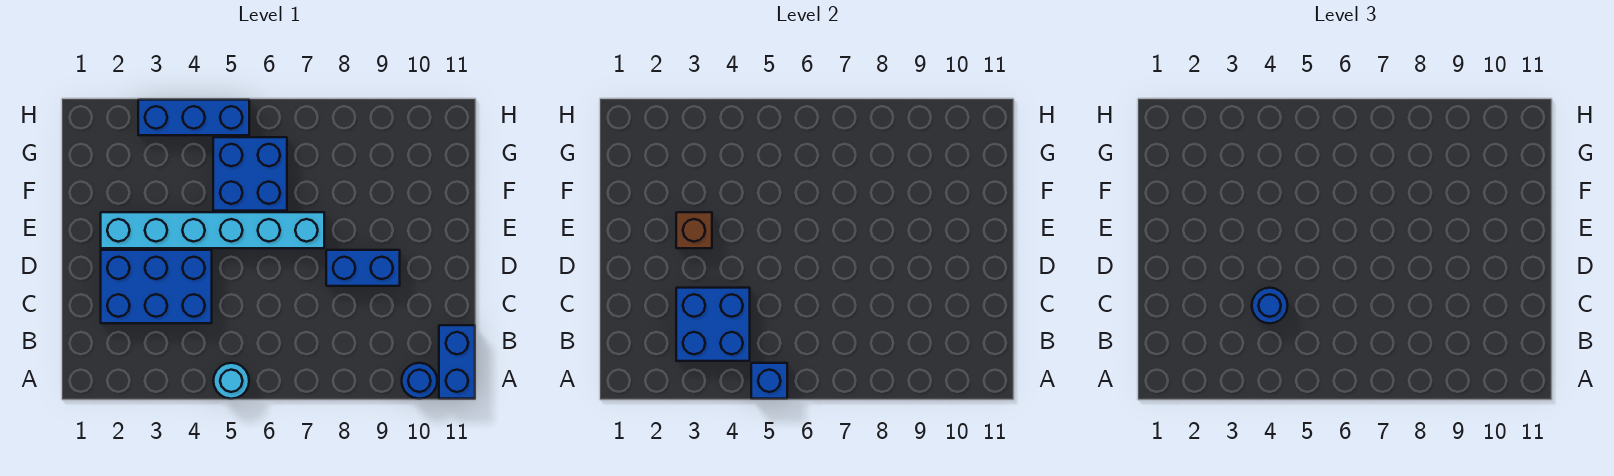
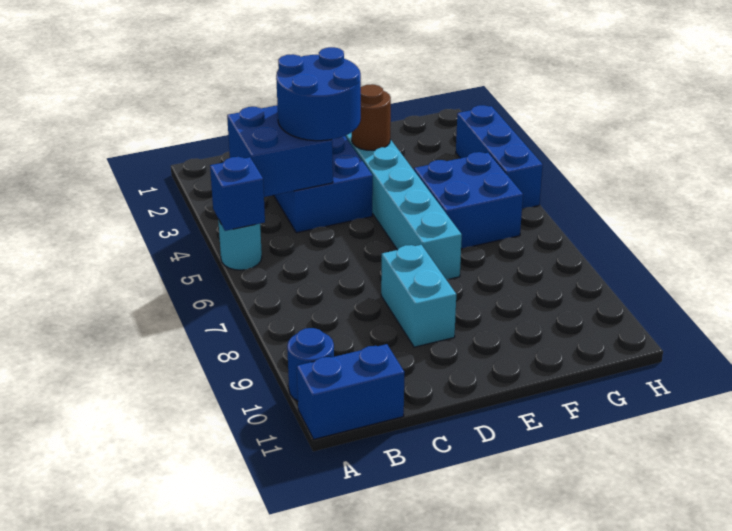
blue 1x1 round brick [1252,288,1288,323] -> blue 2x2 round brick [276,47,361,141]
blue 1x2 brick [326,250,400,286] -> cyan 1x2 brick [381,245,456,347]
brown 1x1 brick [676,212,712,248] -> brown 1x1 round brick [352,84,391,150]

